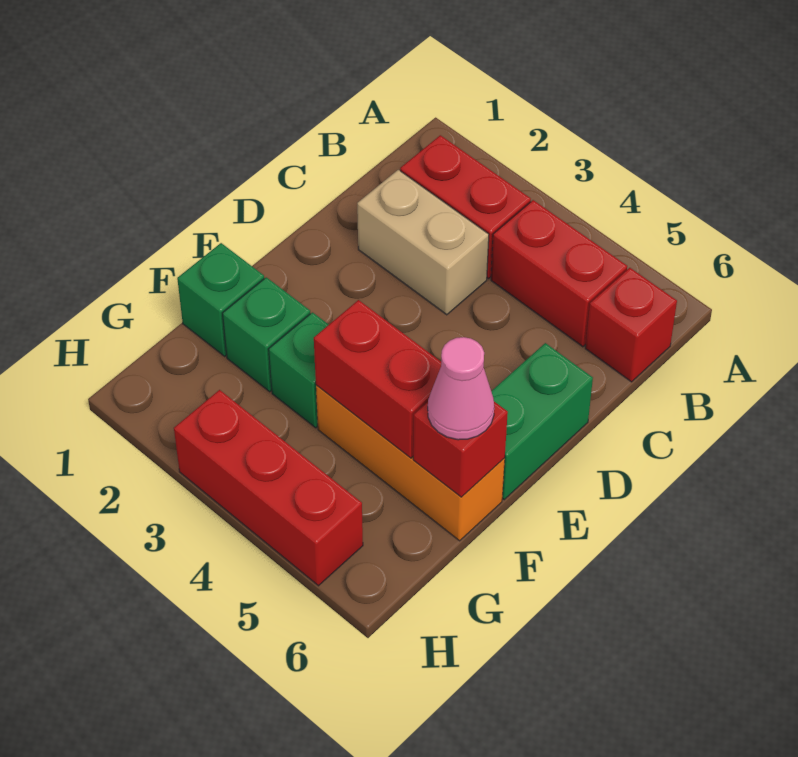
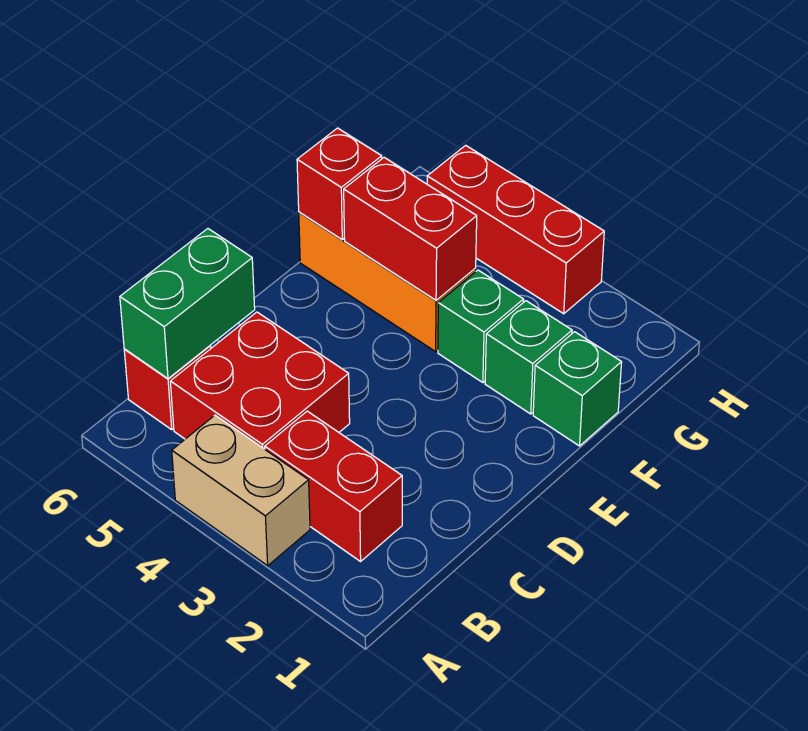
red 1x2 brick [491,200,627,347] -> red 2x2 brick [170,312,350,449]
tan 1x2 brick [357,170,489,315] -> tan 1x2 brick moved to [172,415,310,566]
green 1x2 brick [491,343,593,500] -> green 1x2 brick moved to [120,229,255,379]
pink 1x1 cone [428,337,494,440] -> none

